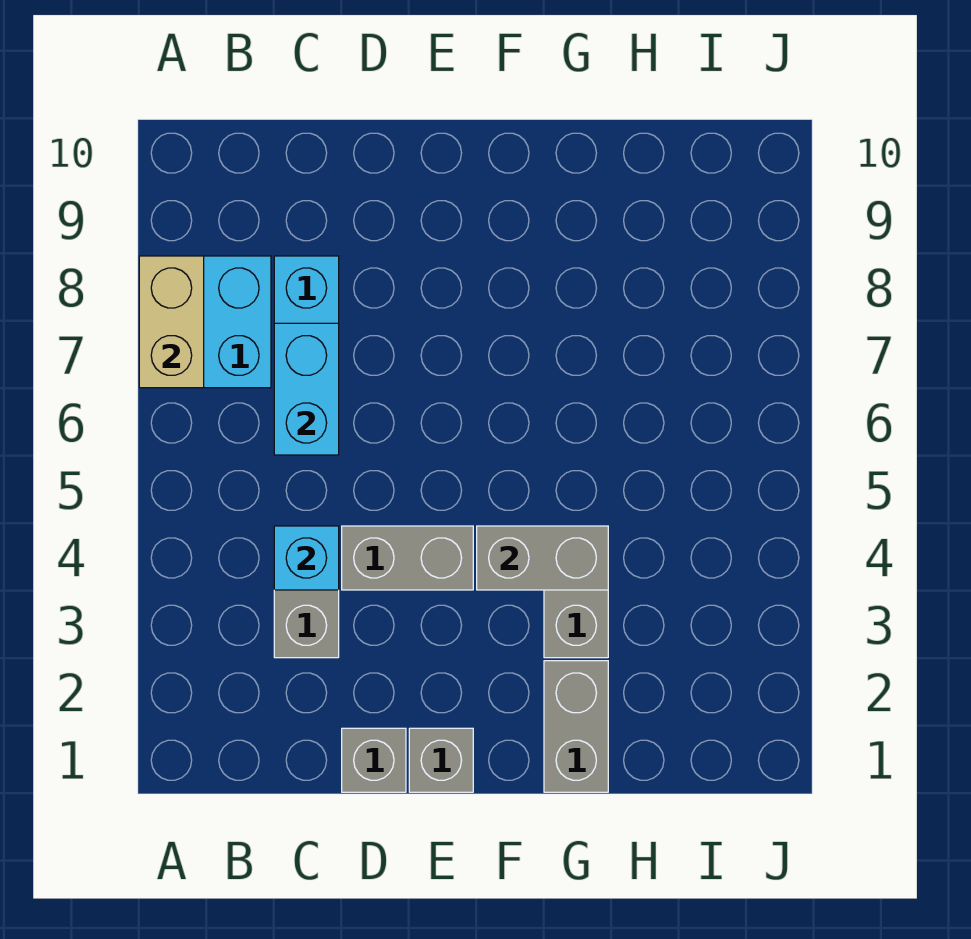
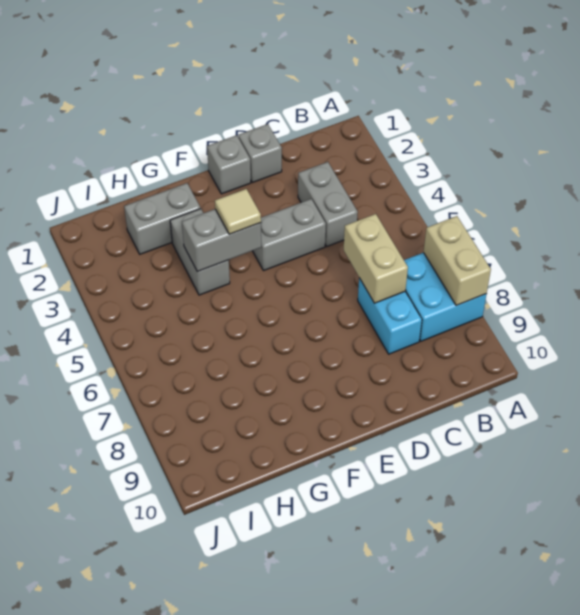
cyan 1x1 brick [274,526,339,590] -> none
cyan 1x2 brick [274,323,339,455] -> tan 1x2 brick [344,214,408,303]
none -> tan 1x1 tile [215,189,261,234]
grey 1x2 brick [544,661,608,792] -> grey 1x2 brick turned to [124,183,200,254]

